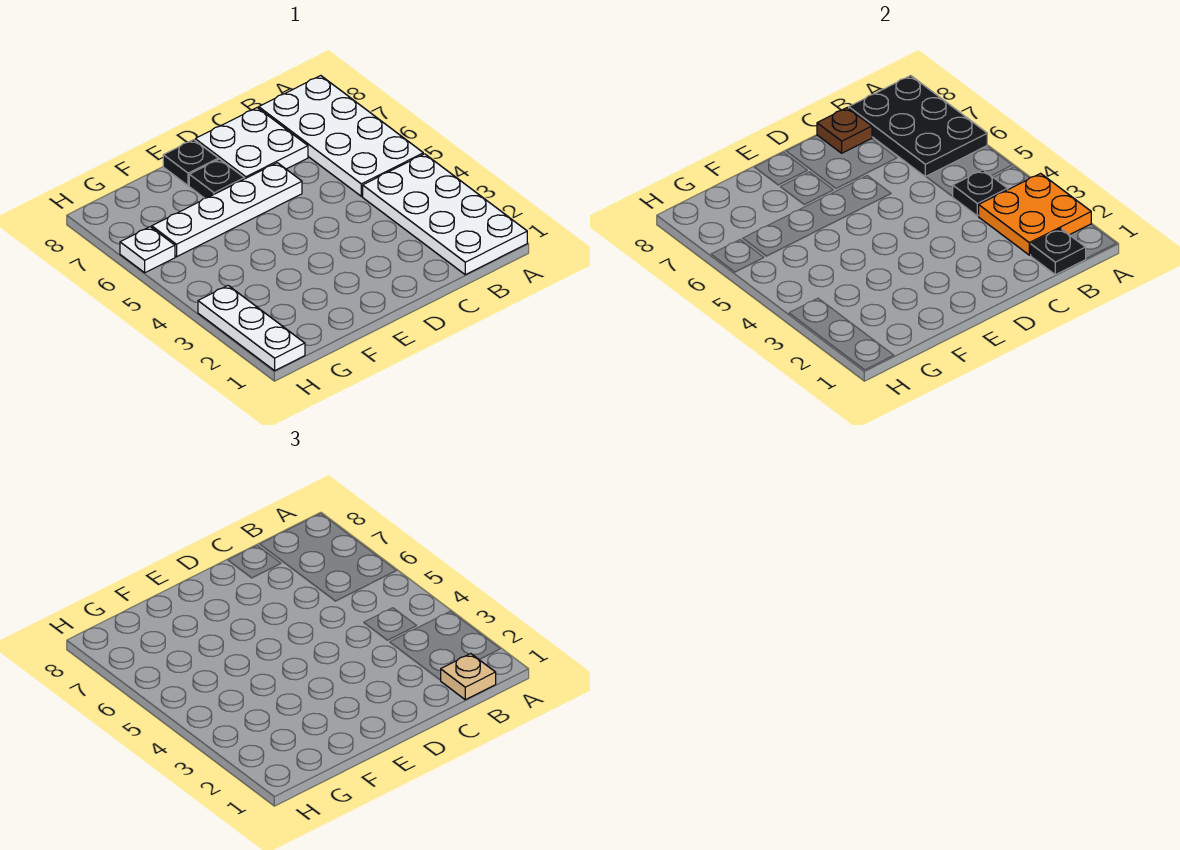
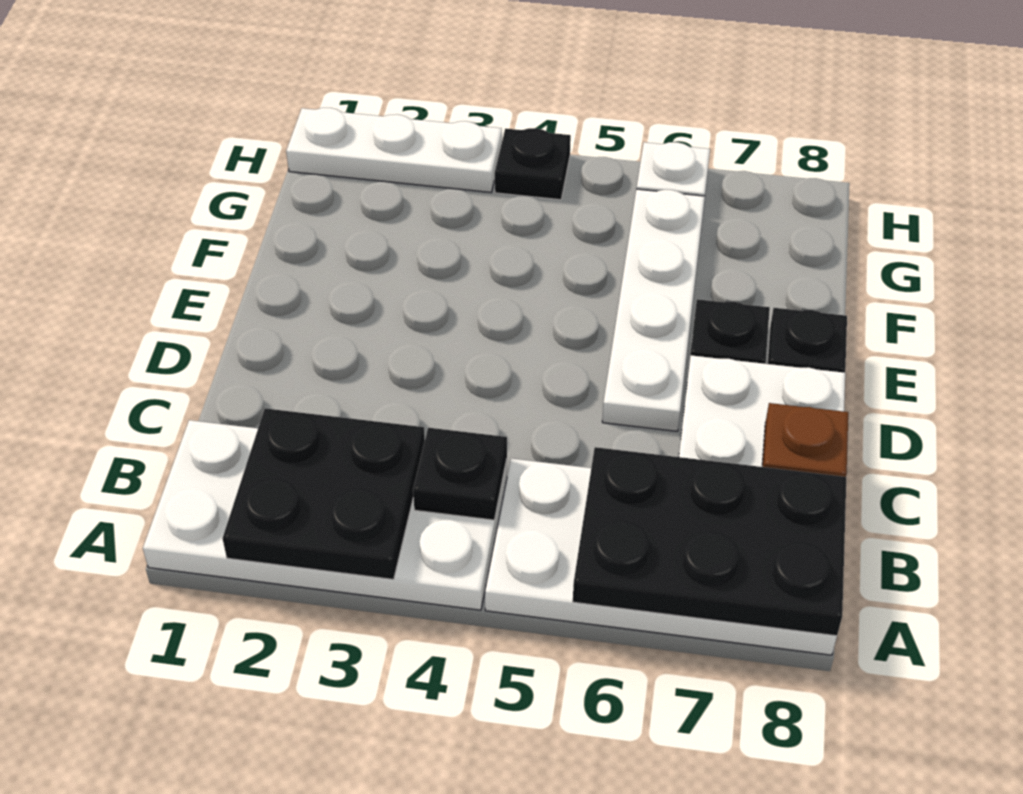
orange 2x2 plate [979,173,1091,255] -> black 2x2 plate [222,408,425,579]
black 1x1 plate [1030,229,1086,275] -> black 1x1 plate moved to [495,128,571,200]
tan 1x1 plate [441,654,496,700] -> none

